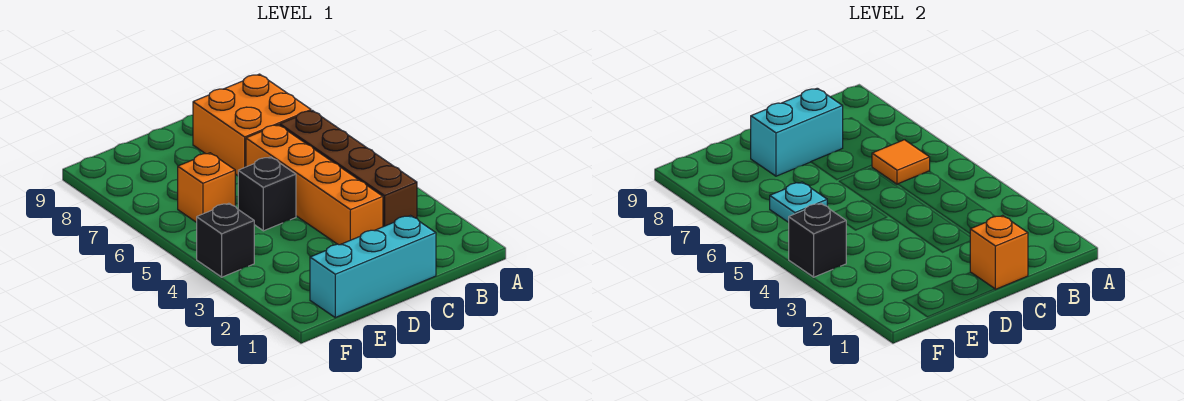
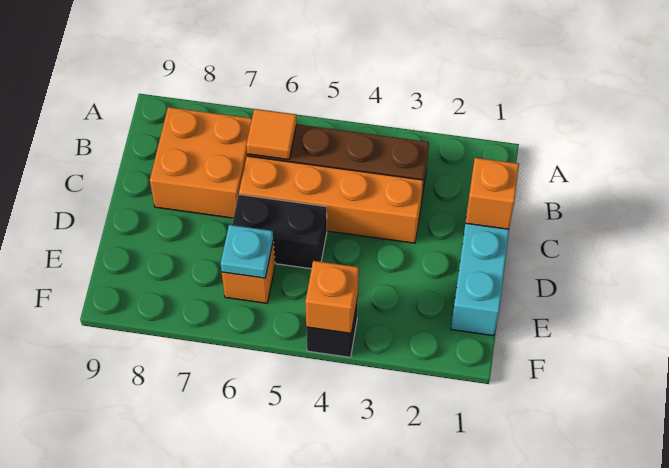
cyan 1x2 brick [751,88,843,176] -> none
black 1x1 brick [238,157,296,231] -> black 1x2 brick [232,195,327,269]
black 1x1 brick [789,203,846,277] -> orange 1x1 brick [305,261,359,333]

